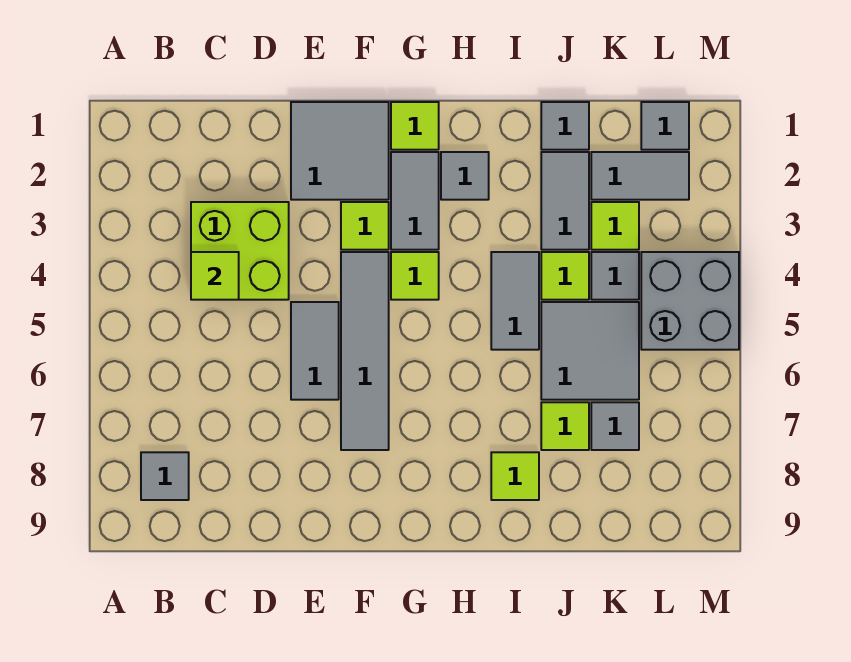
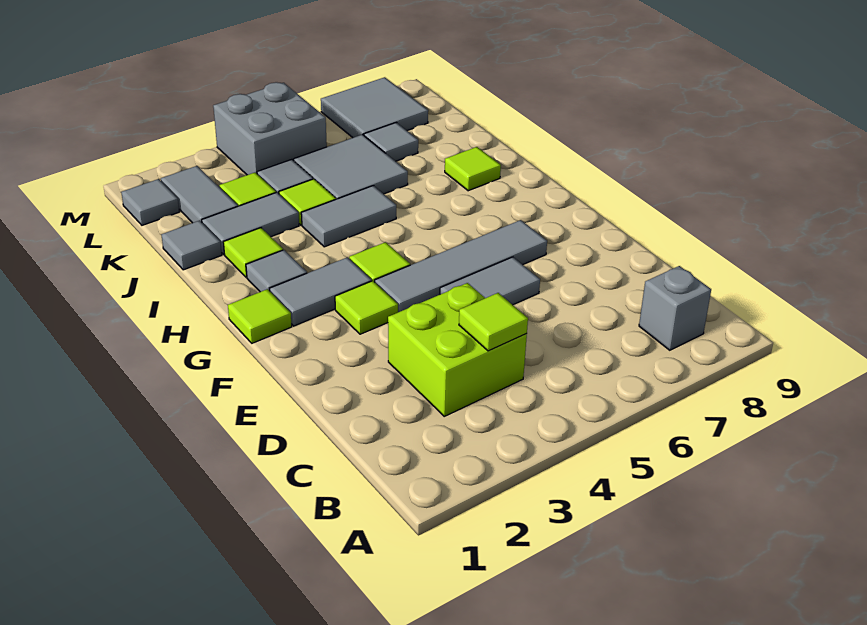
grey 1x1 tile [141,452,189,500] -> grey 1x1 brick [639,266,711,350]
grey 2x2 tile [291,102,389,200] -> grey 2x2 tile moved to [321,77,428,138]
lime 1x1 tile [541,402,589,450] -> lime 1x1 tile moved to [223,228,283,277]

